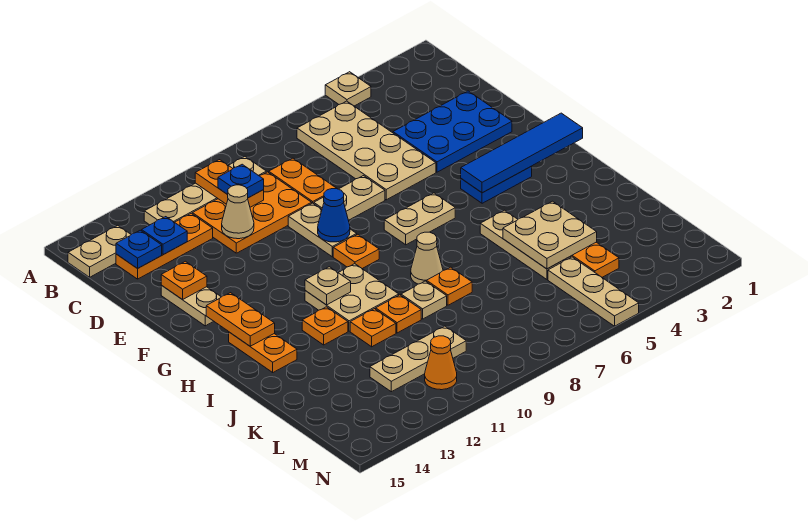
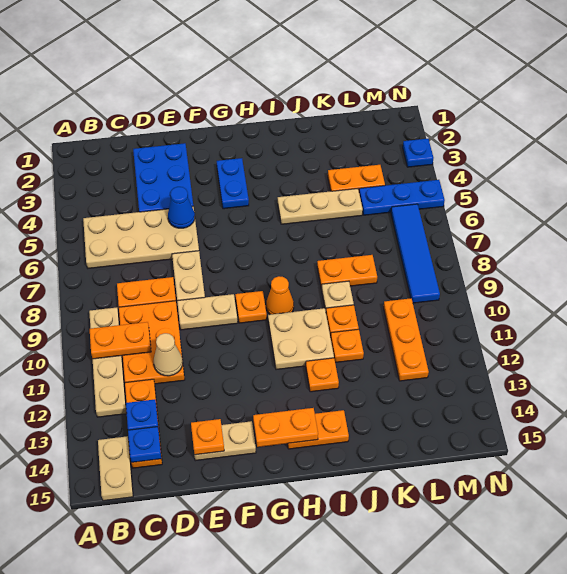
tan 1x1 plate [325,72,371,106] -> none
blue 1x1 plate [218,164,264,198] -> blue 1x1 plate moved to [403,139,434,167]
blue 1x1 cone [318,189,350,242] -> blue 1x1 cone moved to [168,187,195,228]
blue 1x4 tile [461,113,583,193] -> blue 1x4 tile moved to [391,204,440,303]
tan 1x2 plate [384,193,455,245] -> none
tan 1x1 plate [305,267,351,305] -> none
tan 1x1 cone [411,232,443,284] -> none
tan 2x2 plate [503,201,597,269] -> none
orange 1x1 plate [427,267,472,305] -> orange 1x2 plate [317,255,377,289]
tan 1x3 plate [548,257,639,326] -> blue 1x3 plate [359,180,445,215]
tan 1x3 plate [370,326,466,392] -> orange 1x3 plate [384,298,429,381]
orange 1x1 cone [425,336,457,390] -> orange 1x1 cone moved to [266,276,294,315]

